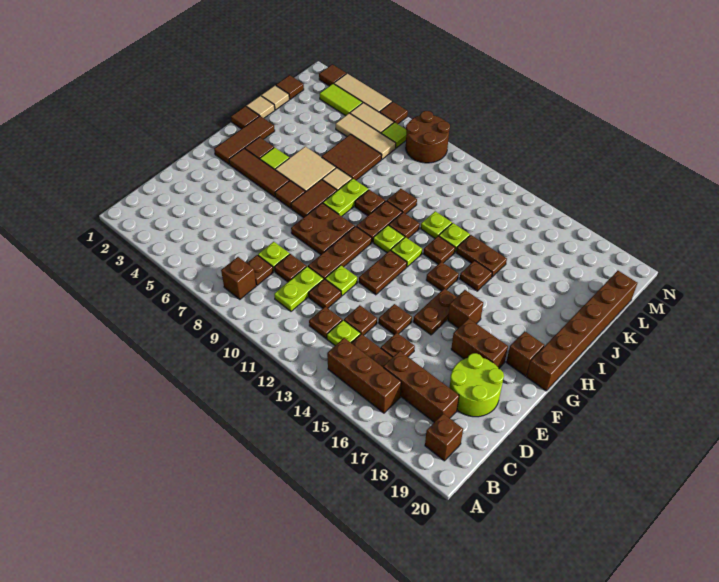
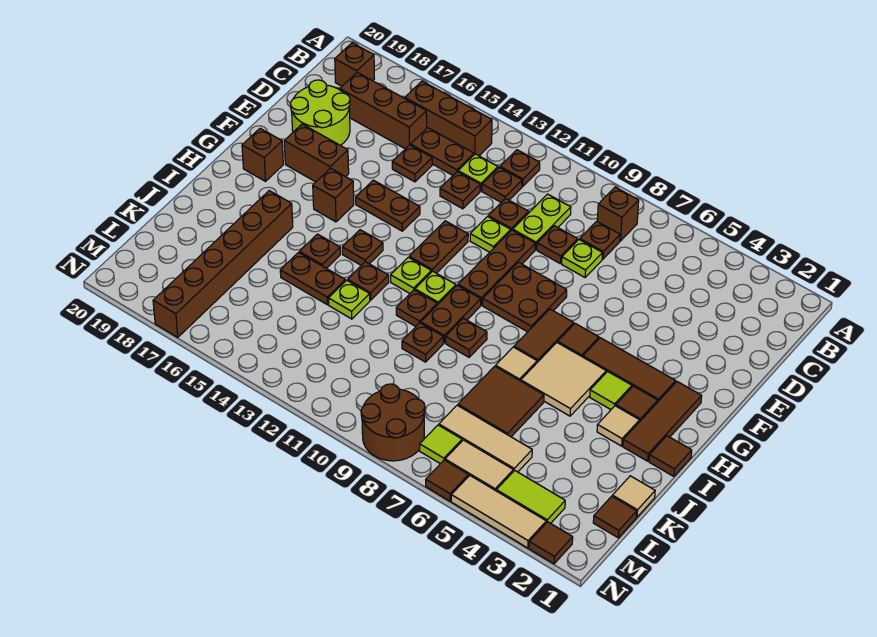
brown 1x1 plate [379,304,412,334] -> brown 1x1 plate moved to [500,150,540,186]
brown 1x2 plate [413,288,457,335] -> brown 1x2 plate turned to [356,180,420,231]
brown 1x6 brick [527,271,637,391] -> brown 1x6 brick moved to [153,191,293,337]
lime 1x2 plate [323,179,368,216] -> none
tan 1x1 tile [246,96,275,118] -> tan 1x1 tile moved to [597,406,640,446]
lime 1x1 plate [421,211,452,238] -> none

